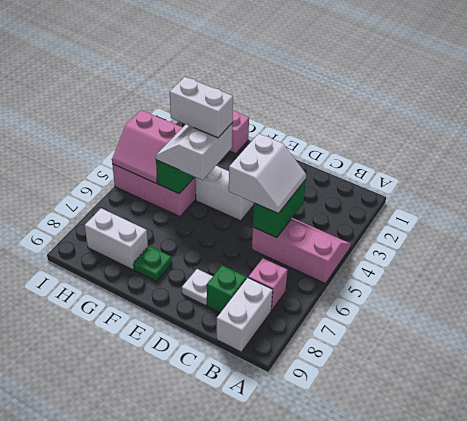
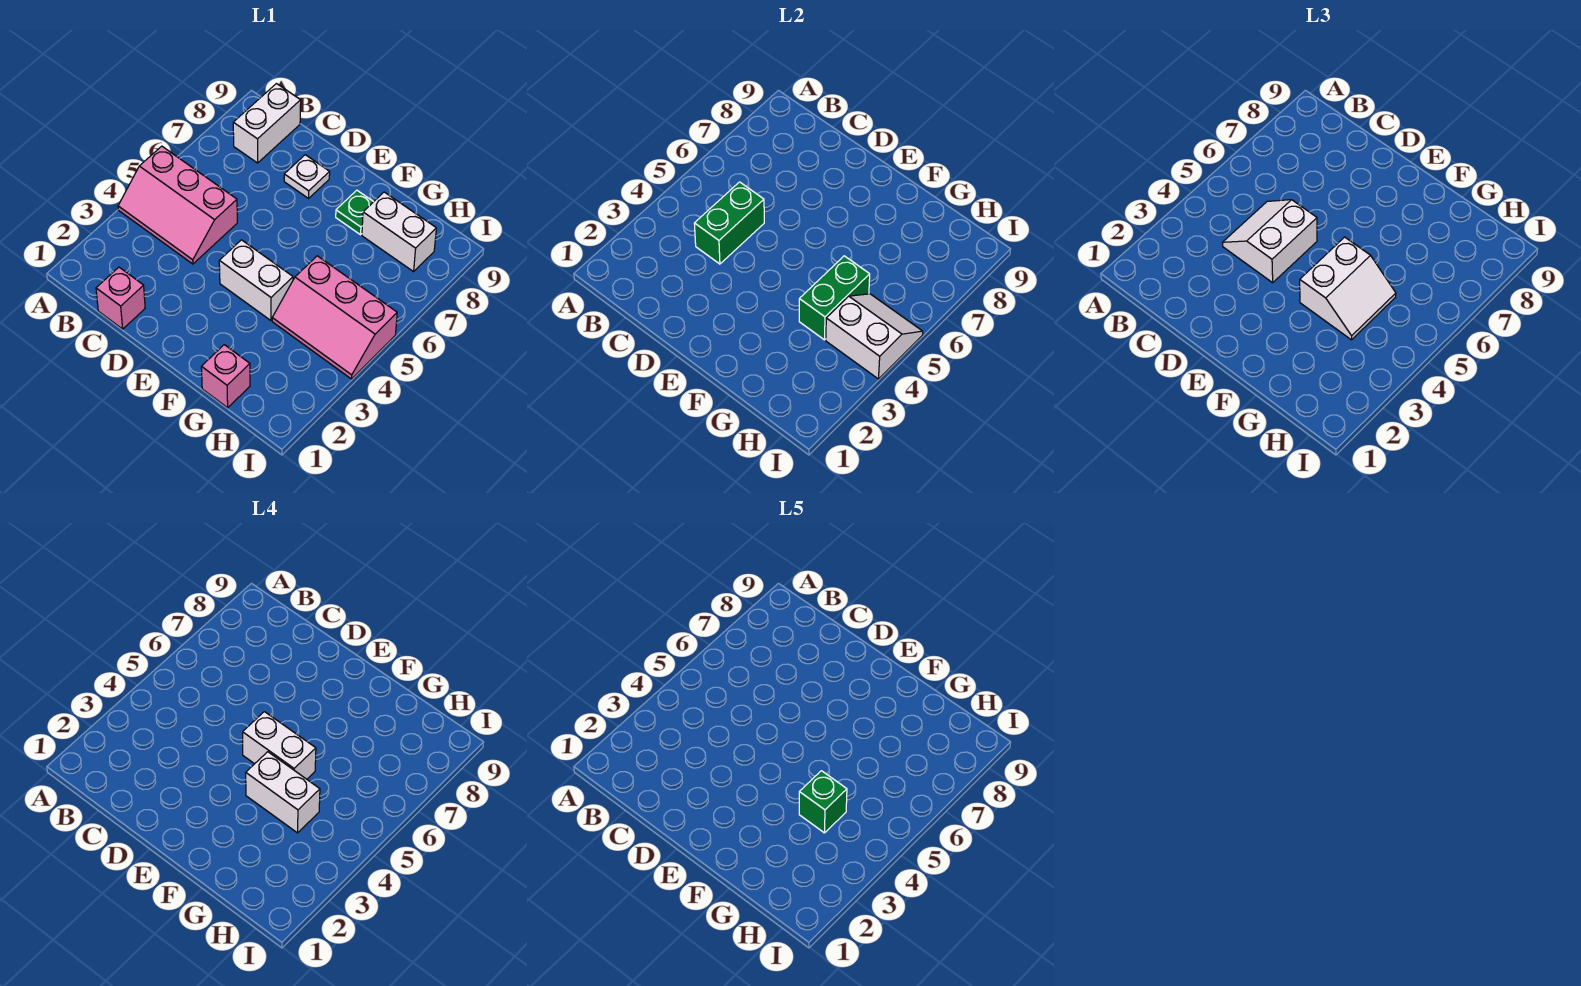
pink 1x1 brick [248,258,287,311] -> pink 1x1 brick moved to [96,267,145,329]
green 1x1 brick [207,266,246,313] -> green 1x1 brick moved to [799,771,847,833]
none -> white 1x2 brick [243,712,316,779]
pink 2x2 slope [112,110,183,183] -> white 2x2 slope [826,294,923,379]

